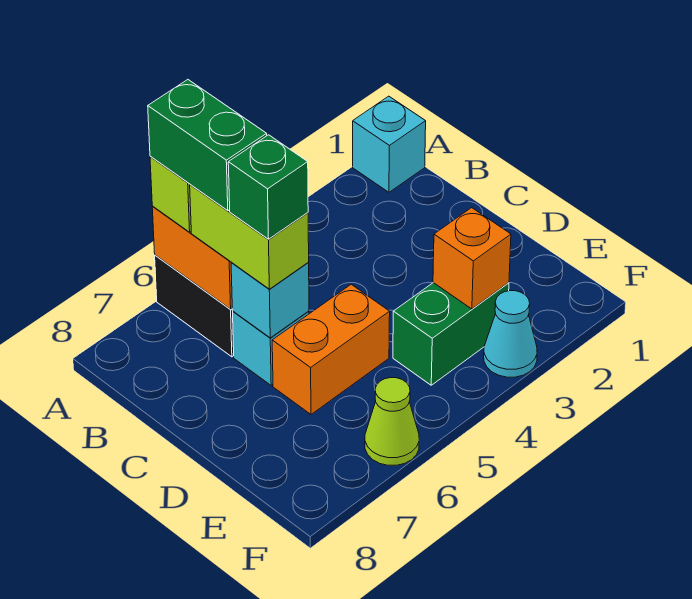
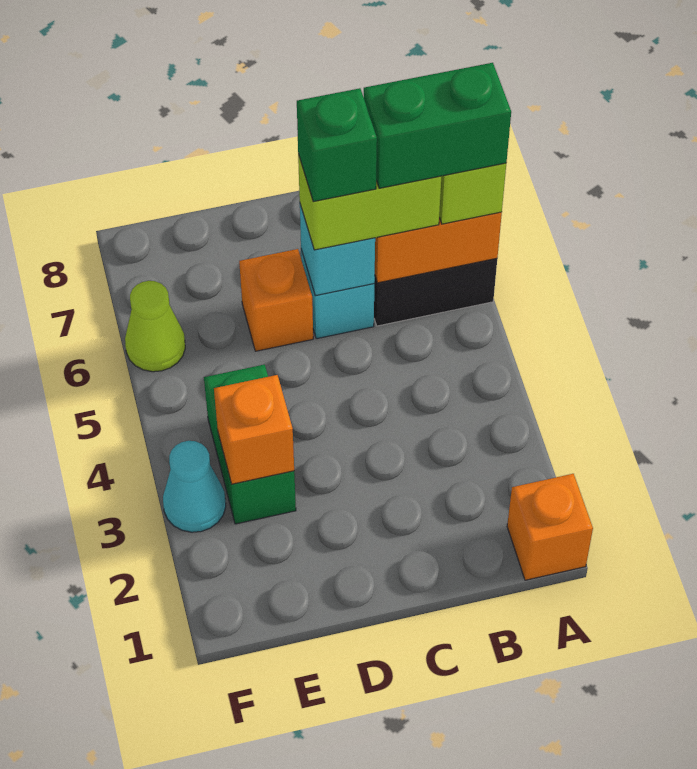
cyan 1x1 brick [353,96,426,192] -> orange 1x1 brick [507,474,593,580]
orange 1x2 brick [272,284,390,414] -> orange 1x1 brick [239,249,313,351]

